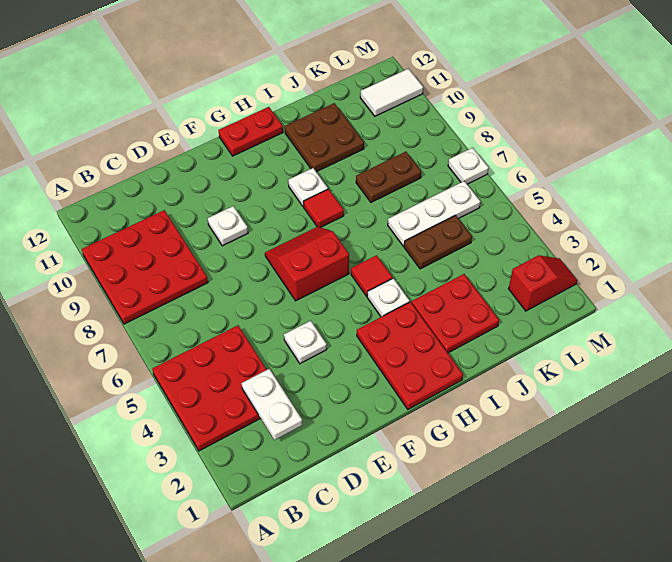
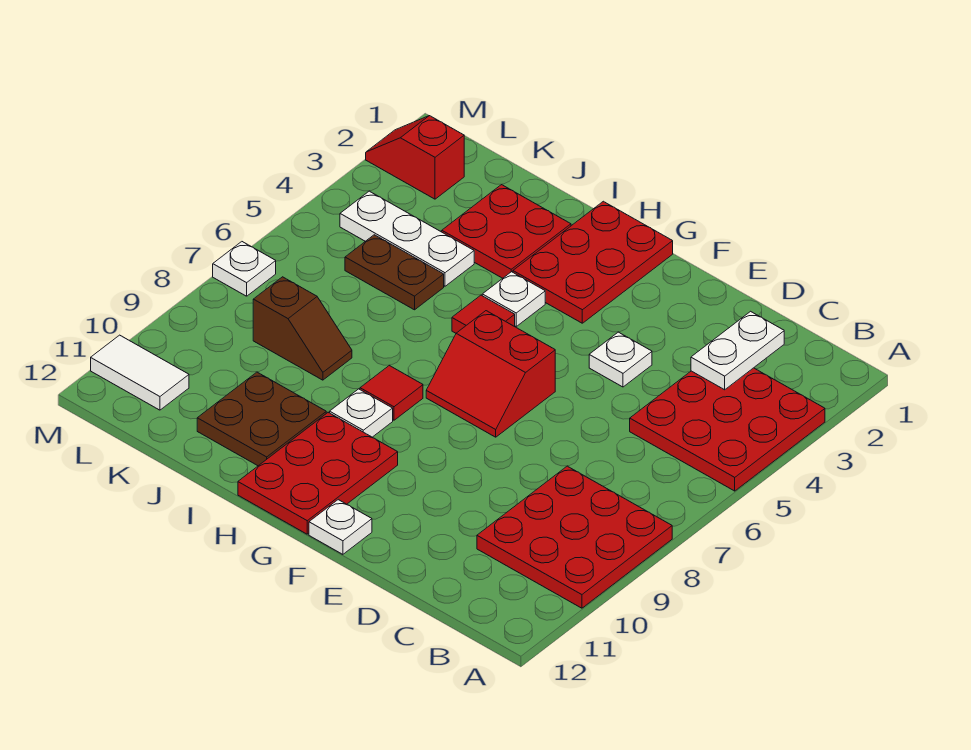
white 1x1 plate [208,206,248,246] -> white 1x1 plate moved to [309,500,372,554]
red 1x2 plate [218,107,283,156] -> red 2x3 plate [238,413,398,534]
white 1x3 plate [388,181,480,246] -> white 1x3 plate moved to [340,191,474,286]
brown 1x2 plate [356,152,421,202] -> brown 1x2 slope [253,277,352,380]

